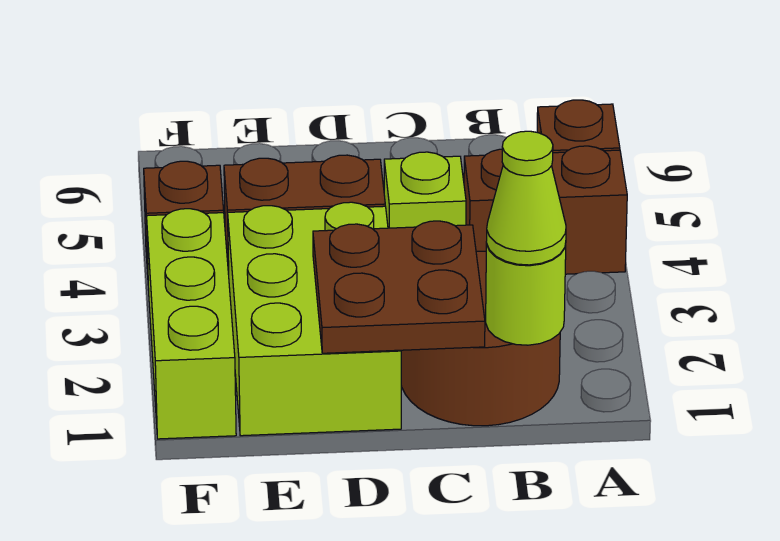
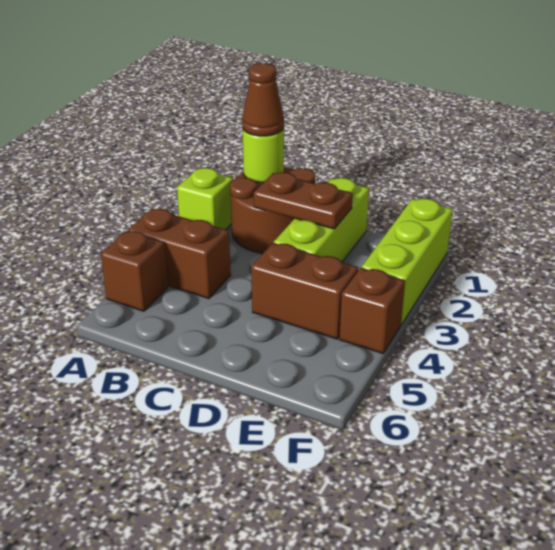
lime 1x1 cone [486,131,566,265] -> brown 1x1 cone [242,63,284,136]
brown 2x2 plate [313,221,485,353] -> brown 1x2 plate [254,172,353,229]
lime 1x1 brick [384,152,466,228] -> lime 1x1 brick moved to [177,168,233,229]
lime 2x3 brick [228,202,401,436] -> lime 1x3 brick [274,178,369,262]

